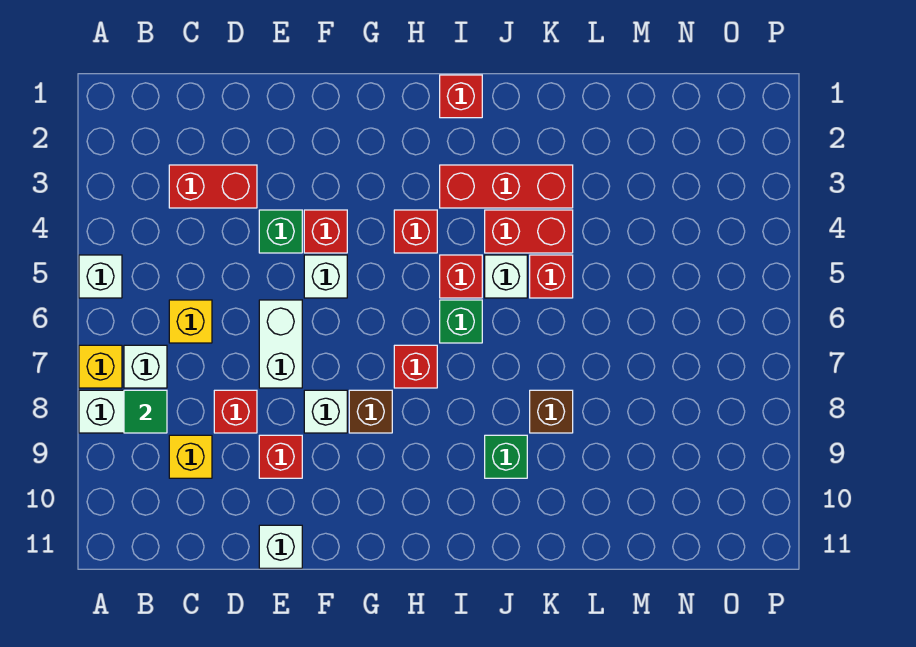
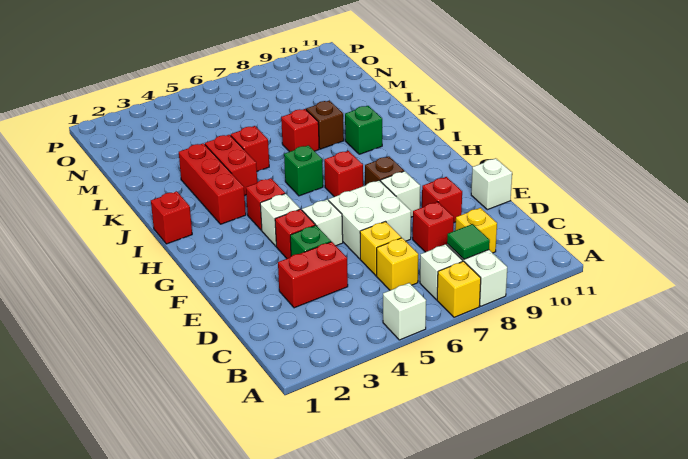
red 1x2 brick [169,165,257,208] -> red 1x2 brick turned to [278,242,348,308]
none -> yellow 1x1 brick [360,222,401,276]
white 1x2 brick [259,300,302,388] -> white 2x2 brick [329,180,411,259]
red 1x1 brick [440,255,482,298] -> red 1x1 brick moved to [281,109,319,152]
white 1x1 brick [485,255,527,298] -> white 1x1 brick moved to [260,194,300,246]

